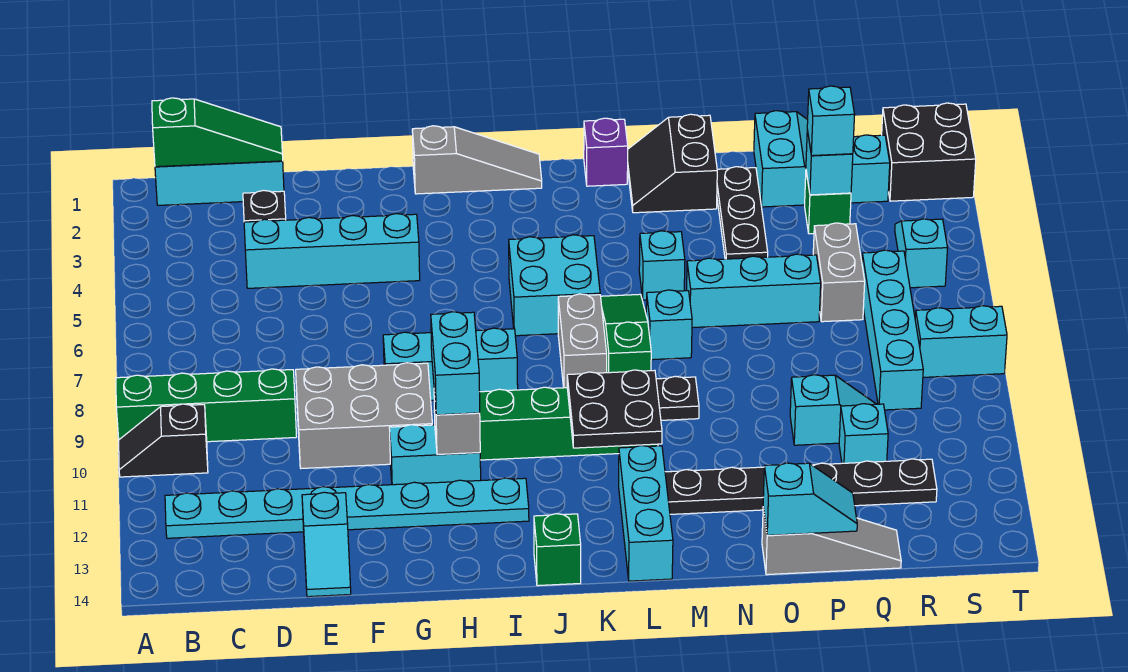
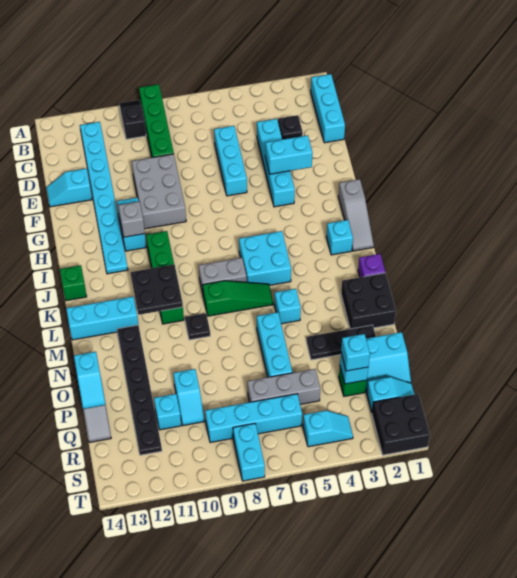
green 1x3 slope [152,98,283,167] -> none
cyan 1x3 brick [383,328,518,400] -> cyan 1x3 brick moved to [214,126,247,196]
cyan 1x2 brick [431,312,480,415] -> cyan 1x2 brick moved to [265,135,312,174]
black 2x2 slope [628,114,717,213] -> black 2x2 brick [341,273,396,329]
cyan 1x1 brick [646,290,692,360] -> cyan 1x1 brick moved to [326,220,353,255]
grey 1x2 brick [813,223,865,322] -> grey 1x3 brick [247,369,320,404]

